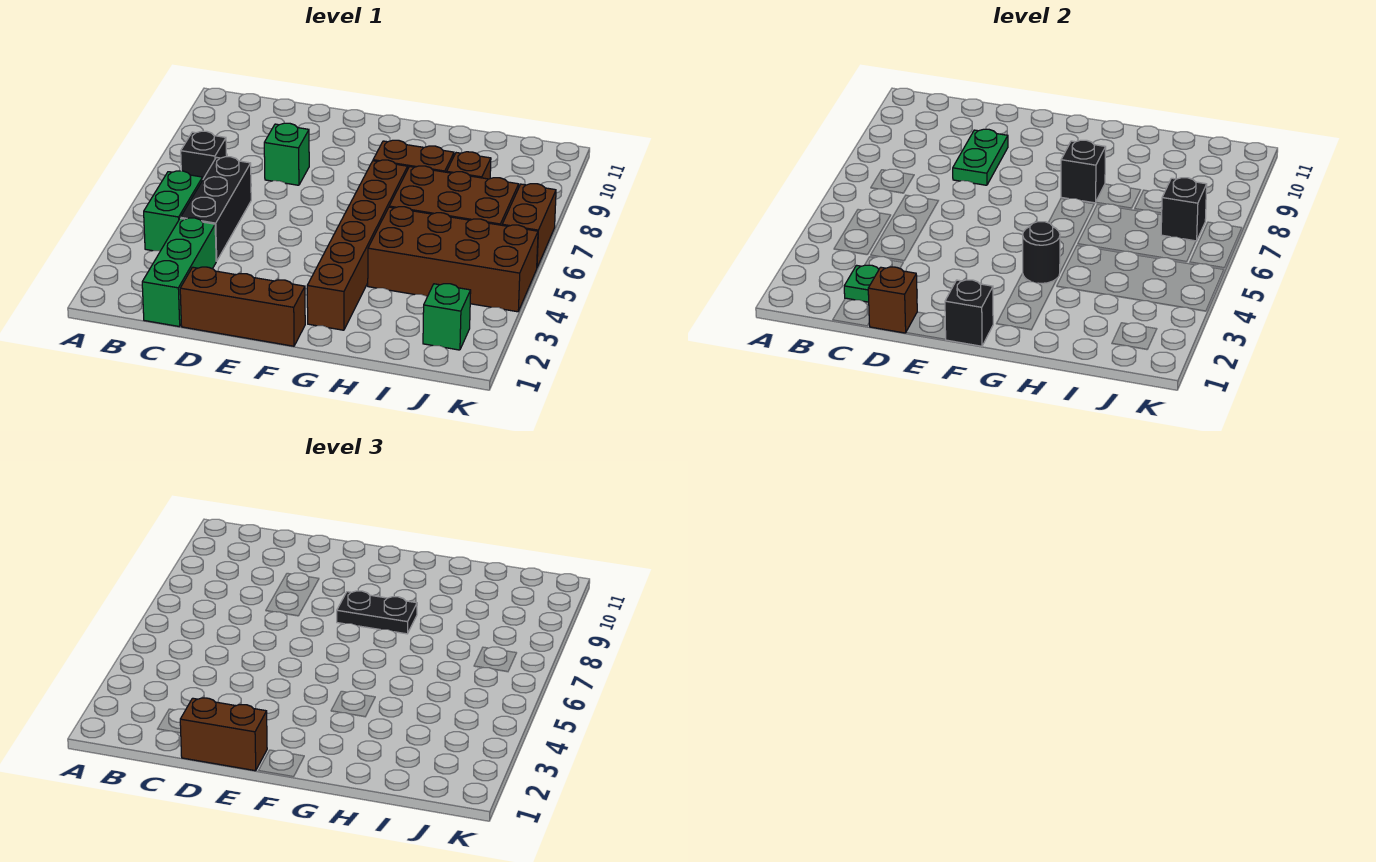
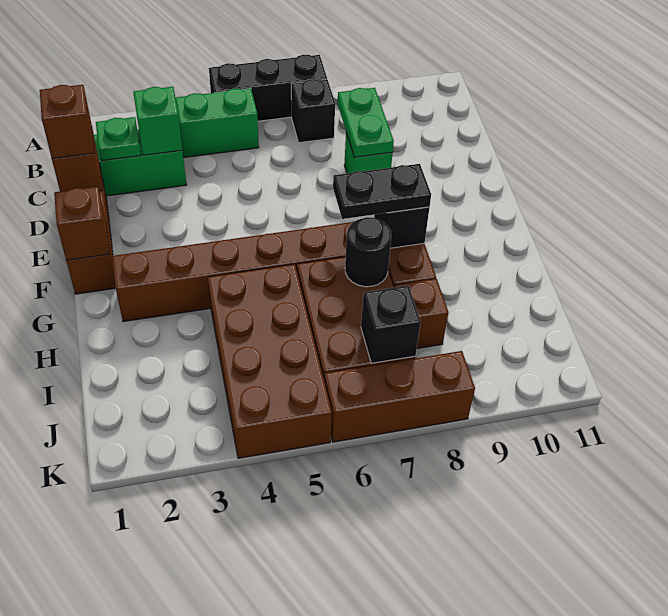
black 1x3 brick [181,157,251,261] -> black 1x3 brick moved to [209,55,327,121]
brown 1x2 brick [180,698,267,771] -> brown 1x1 brick [40,85,95,159]
green 1x2 plate [953,129,1008,185] -> green 1x2 plate turned to [338,88,394,157]
black 1x1 brick [945,280,993,346] -> brown 1x1 brick [54,187,109,261]
black 1x2 plate [337,591,417,634] -> black 1x2 plate turned to [333,164,431,219]
black 1x1 round brick [1023,222,1060,283] -> black 1x1 round brick moved to [345,217,391,287]
green 1x1 brick [423,284,471,350] -> green 1x1 brick moved to [133,87,182,155]
brown 1x2 brick [502,184,556,267] -> brown 1x3 brick [324,351,475,442]

